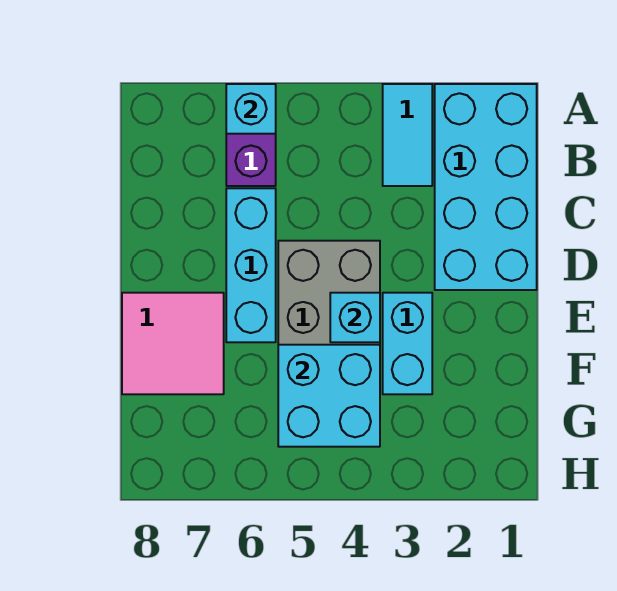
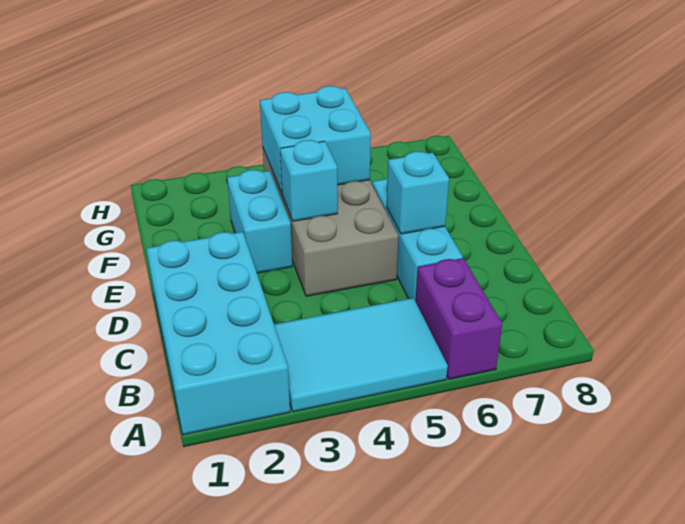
cyan 1x2 tile [383,84,432,186] -> cyan 2x3 tile [274,298,448,412]
cyan 1x1 brick [226,84,276,134] -> cyan 1x1 brick moved to [387,152,449,234]
pink 2x2 tile [122,293,224,394] -> none

